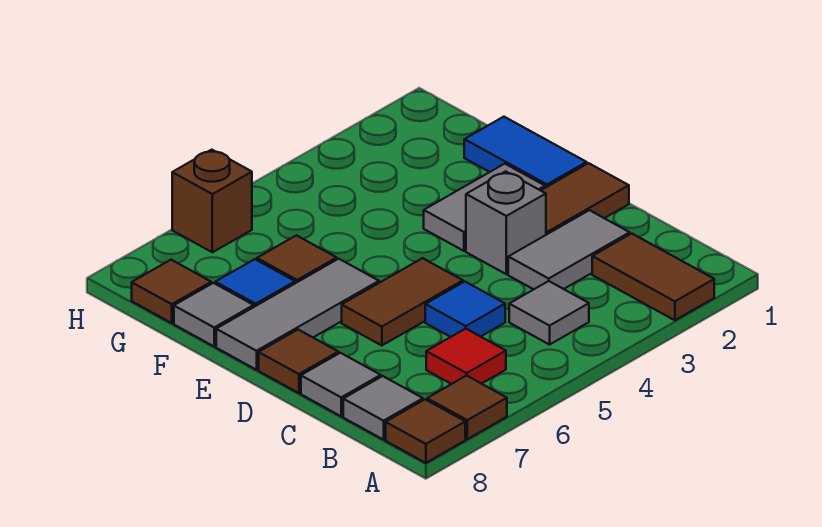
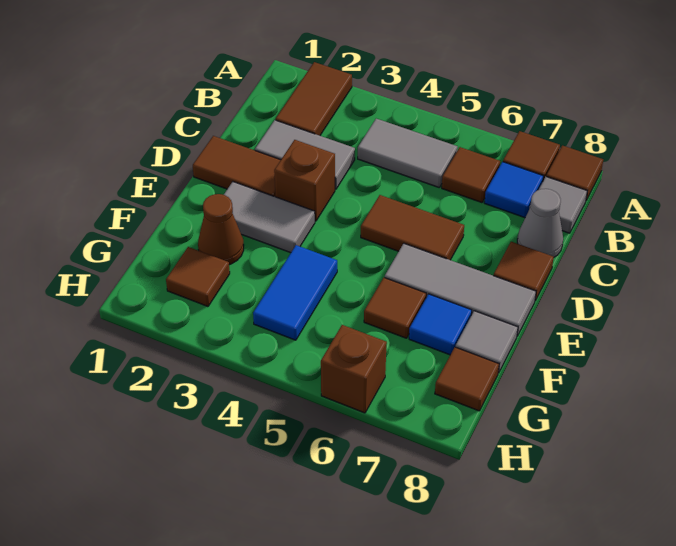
grey 1x1 tile [509,281,589,345] -> grey 1x2 tile [358,119,458,188]
red 1x1 tile [426,329,506,384] -> brown 1x1 tile [442,147,500,203]
blue 1x1 tile [425,282,505,337] -> blue 1x1 tile moved to [484,162,543,218]
grey 1x1 tile [301,353,381,416] -> grey 1x1 cone [517,189,563,257]
grey 1x1 brick [466,171,546,274] -> brown 1x1 brick [274,140,335,221]
blue 1x2 tile [464,117,587,188] -> blue 1x2 tile moved to [253,245,337,340]
none -> brown 1x1 cone [198,194,244,265]
none -> brown 1x1 tile [166,247,230,306]

